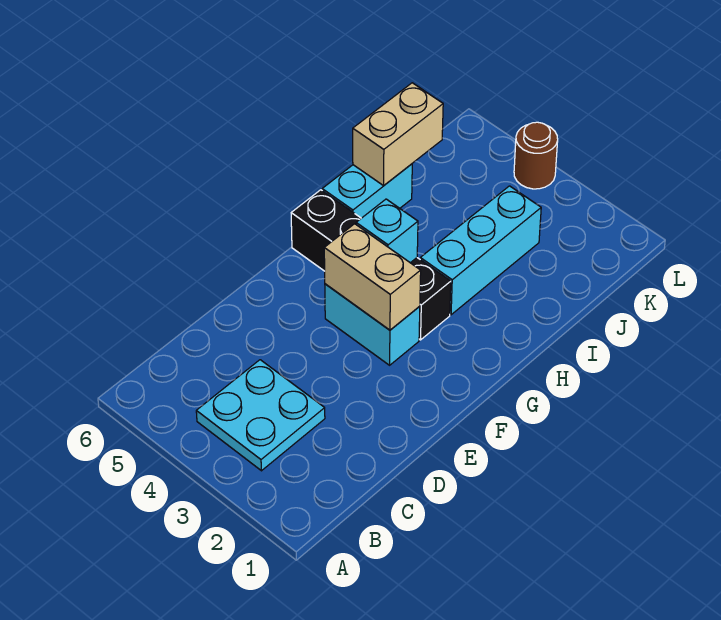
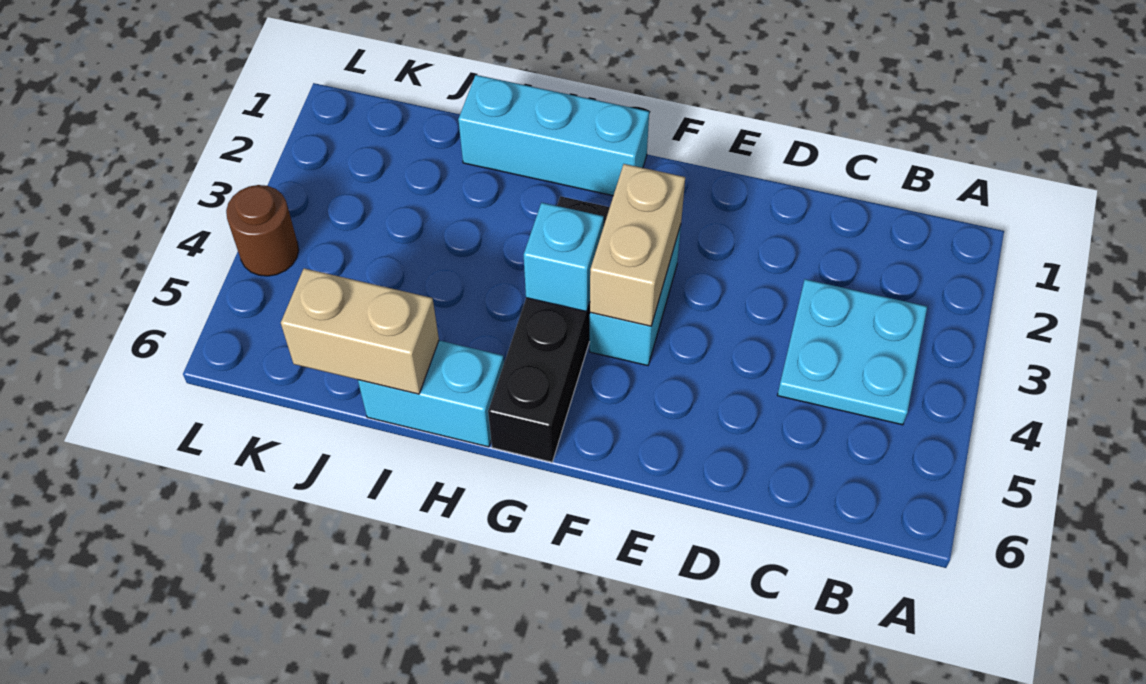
cyan 1x3 brick [420,186,541,315] -> cyan 1x3 brick moved to [458,75,649,196]

